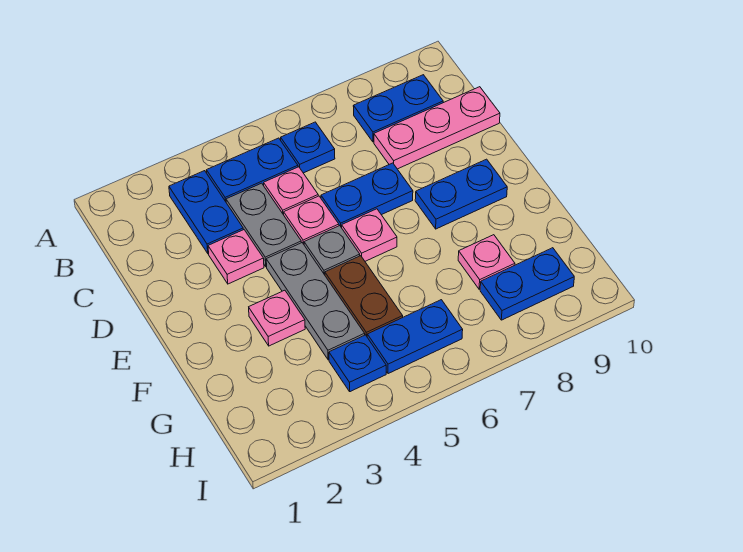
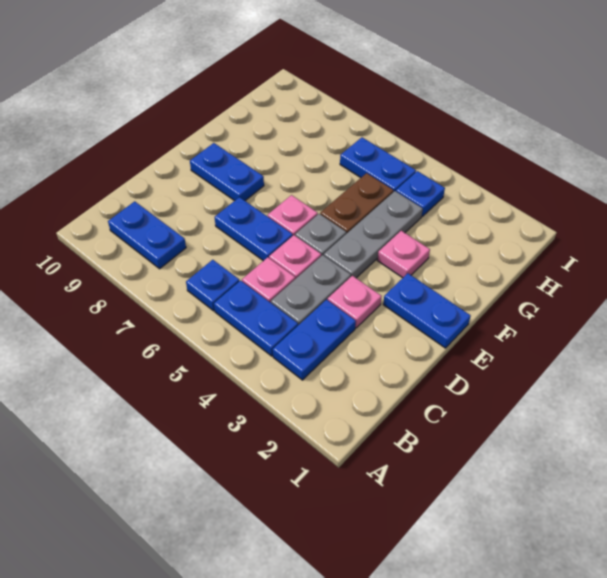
pink 1x3 plate [374,87,500,169] -> none
pink 1x1 plate [458,235,515,289] -> none
blue 1x2 plate [480,248,574,320] -> blue 1x2 plate moved to [383,273,471,348]

